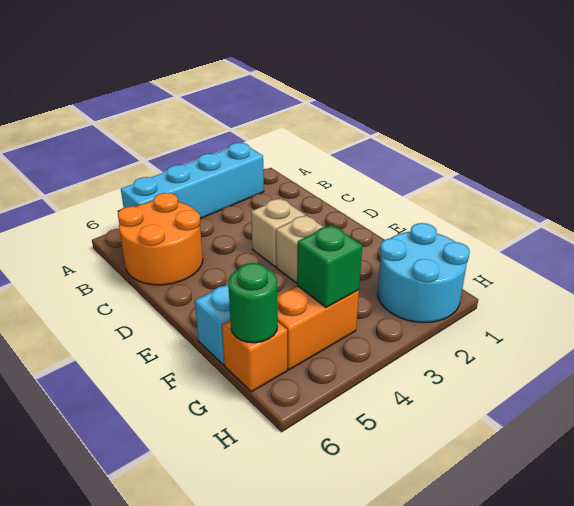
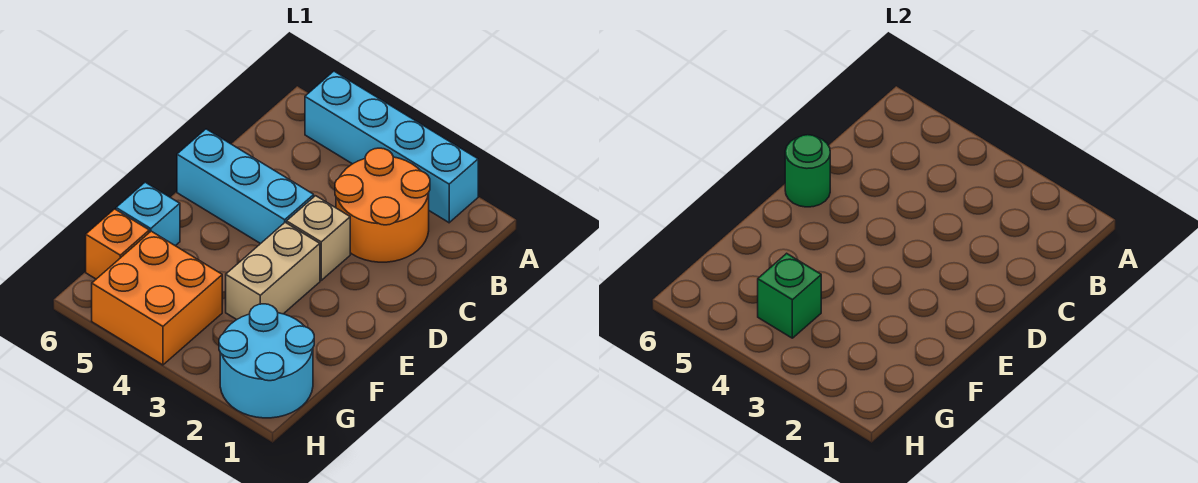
orange 2x2 round brick [118,193,203,285] -> orange 2x2 round brick moved to [335,148,430,262]
none -> cyan 1x3 brick [177,129,314,244]
orange 1x2 brick [277,286,359,370] -> orange 2x2 brick [92,231,222,365]
green 1x1 round brick [228,263,278,343] -> green 1x1 round brick moved to [785,135,830,207]

